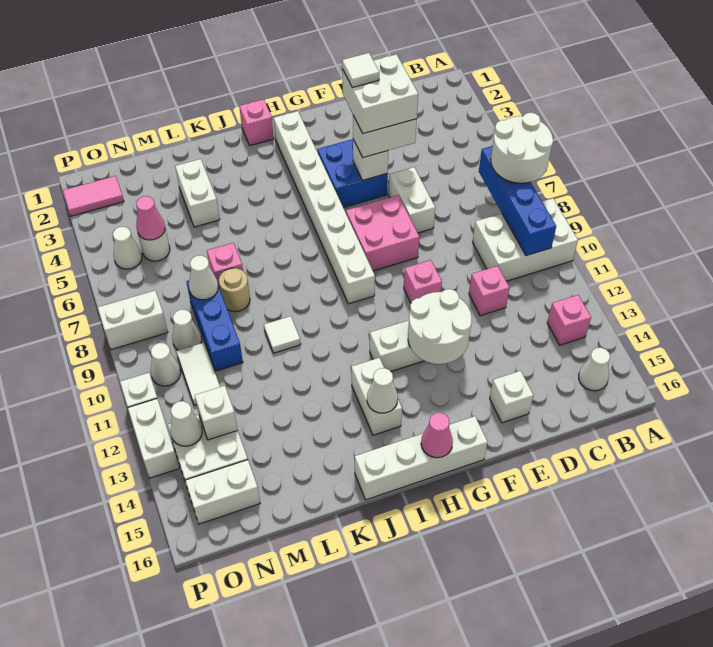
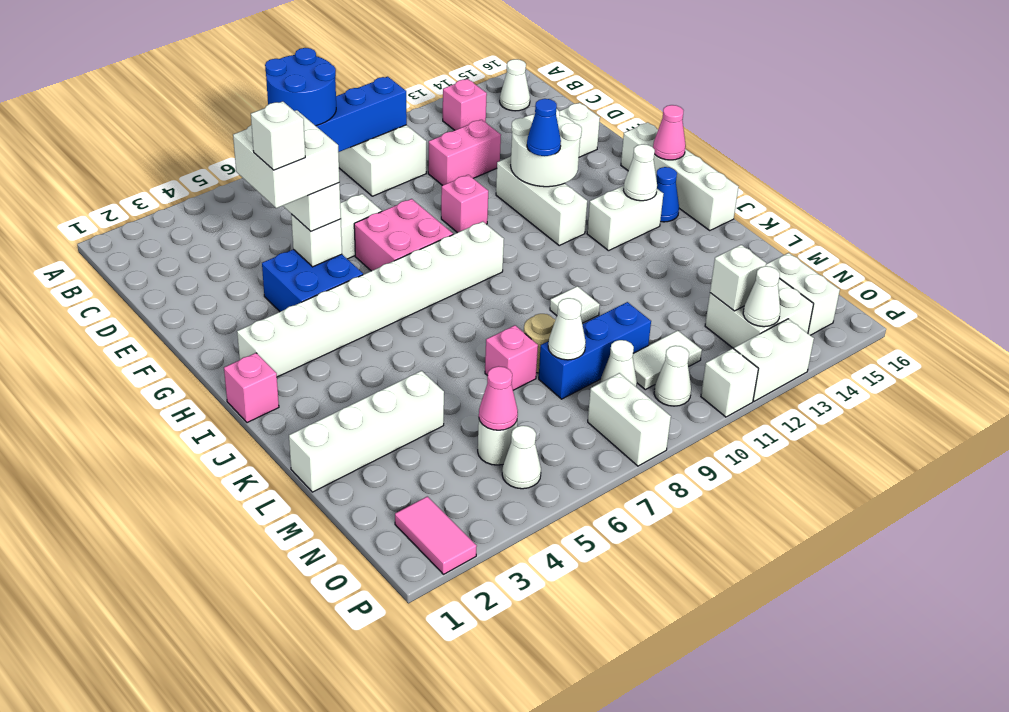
white 2x2 round brick [491,113,553,183] -> blue 2x2 round brick [265,48,336,126]
pink 1x1 brick [469,266,509,316] -> pink 1x2 brick [428,120,501,186]
white 1x1 tile [342,53,379,87] -> white 1x1 brick [251,101,305,170]
none -> blue 1x1 cone [527,99,561,156]
none -> blue 1x1 cone [656,167,679,222]
white 1x2 brick [175,159,220,227] -> white 1x4 brick [289,371,444,492]

